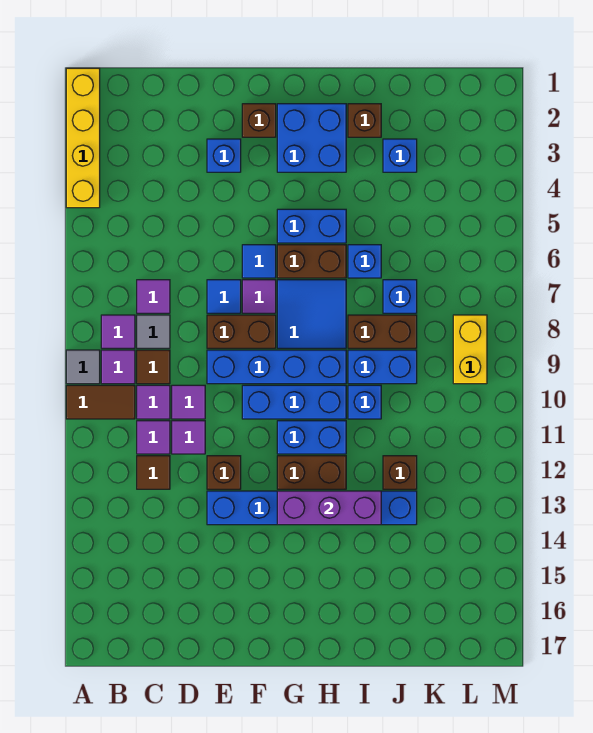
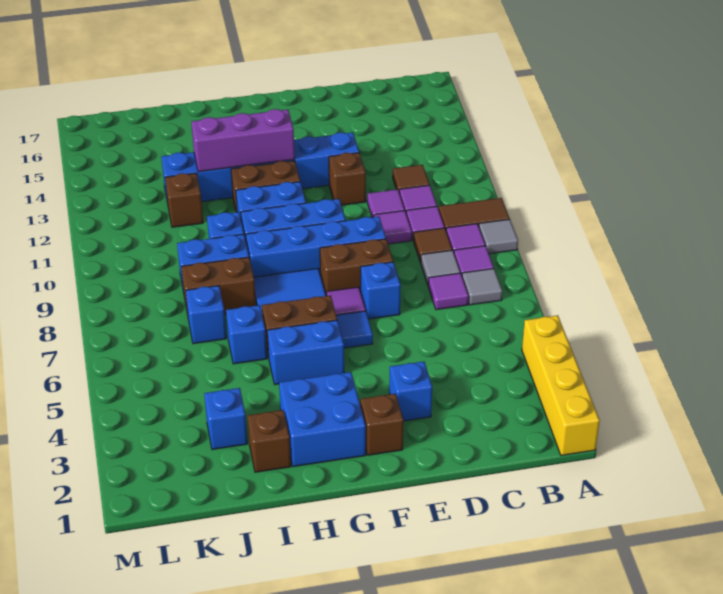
none -> grey 1x1 tile [462,269,502,305]
blue 1x1 tile [207,280,241,313] -> blue 1x1 brick [361,262,401,319]
yellow 1x2 brick [453,315,487,384] -> none

